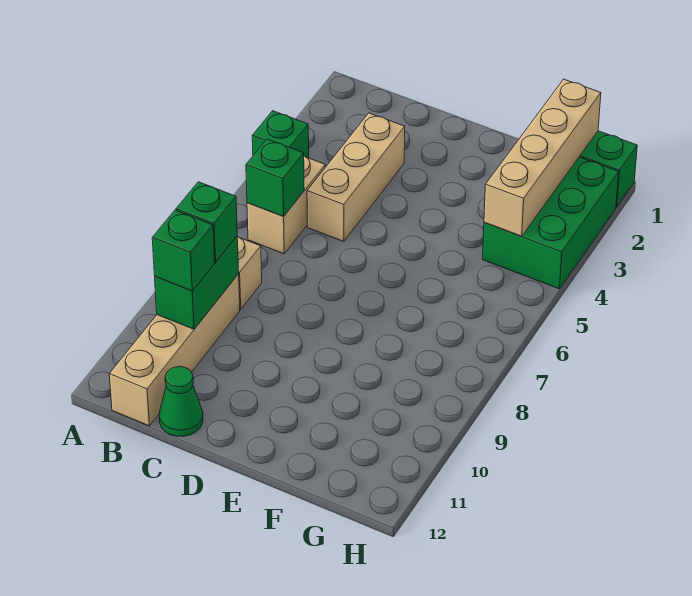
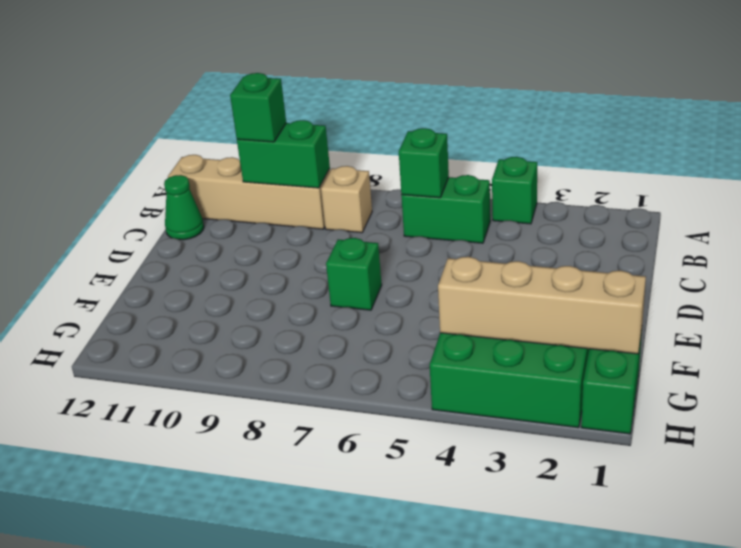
tan 1x2 brick [247,156,325,254] -> green 1x2 brick [401,175,490,243]
green 1x1 brick [176,182,237,262] -> green 1x1 brick moved to [326,238,382,310]
tan 1x3 brick [307,113,405,242] -> none

